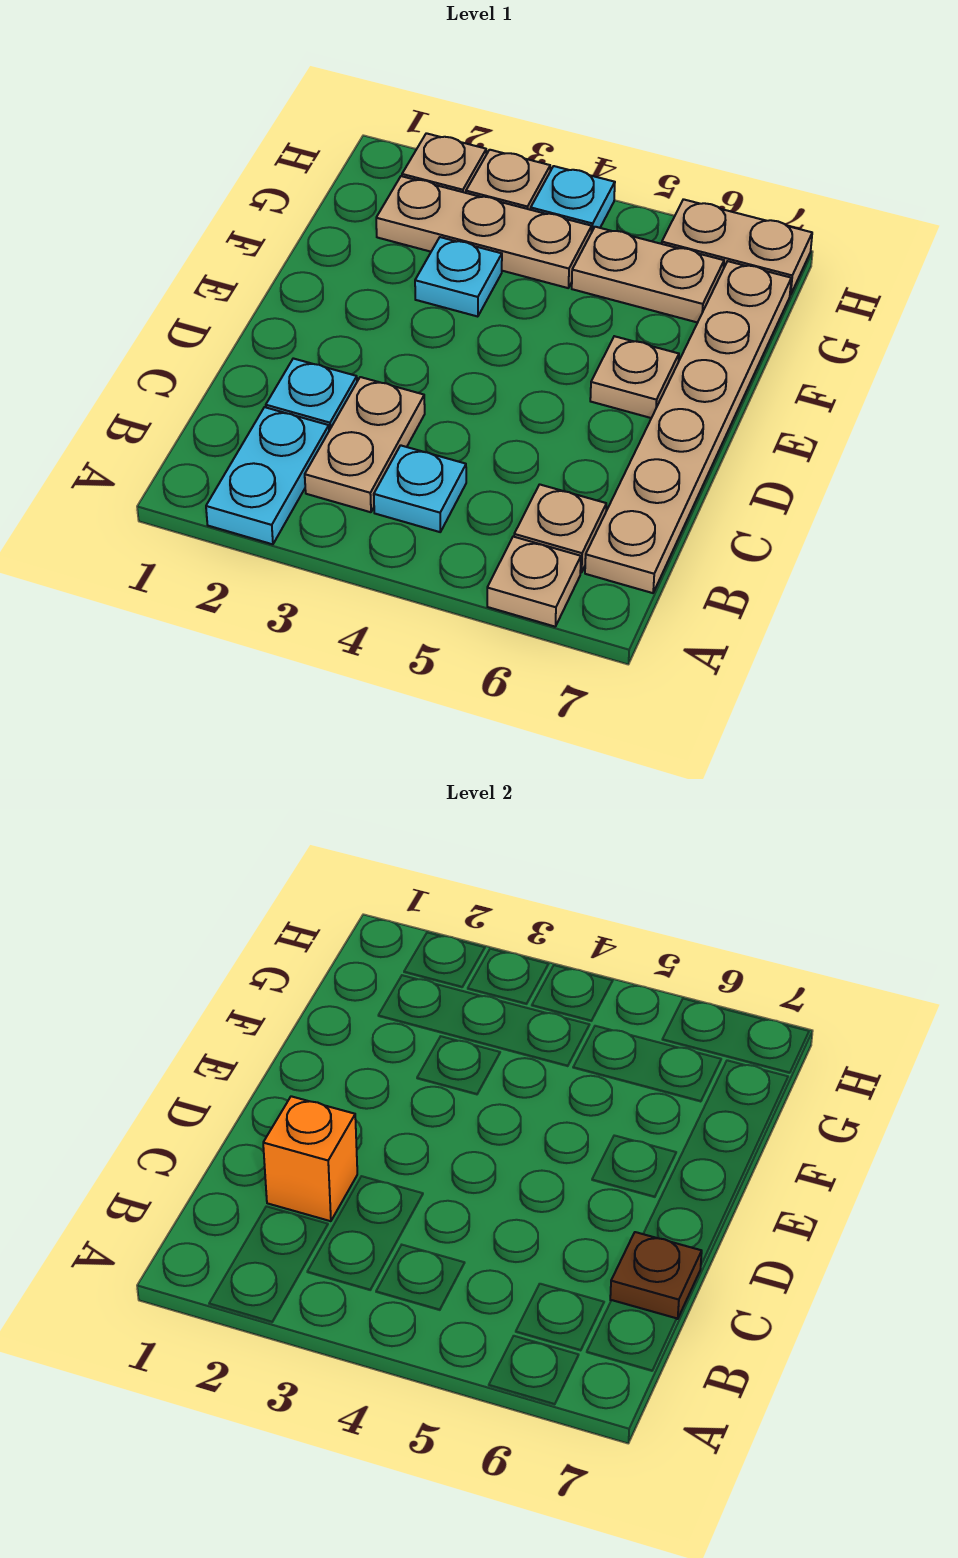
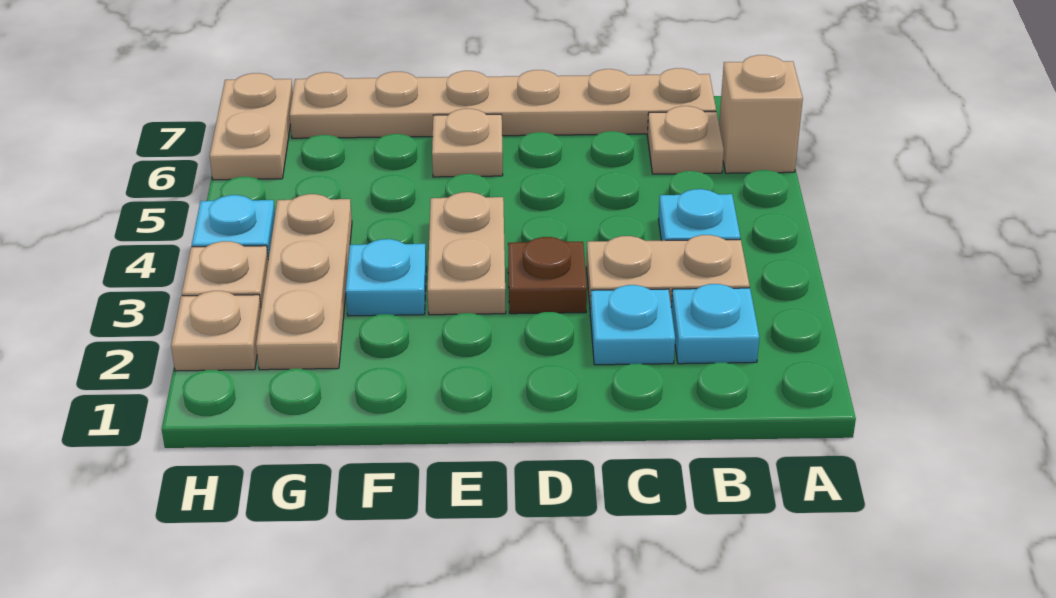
cyan 1x2 plate [206,407,329,544] -> cyan 1x1 plate [671,284,759,364]
tan 1x1 plate [487,537,581,627] -> tan 1x1 brick [719,55,803,173]
orange 1x1 brick [263,1096,357,1221] -> none
brown 1x1 plate [610,1232,702,1319] -> brown 1x1 plate moved to [508,237,587,314]
tan 1x2 plate [572,227,724,323] -> tan 1x2 plate moved to [428,192,506,315]

